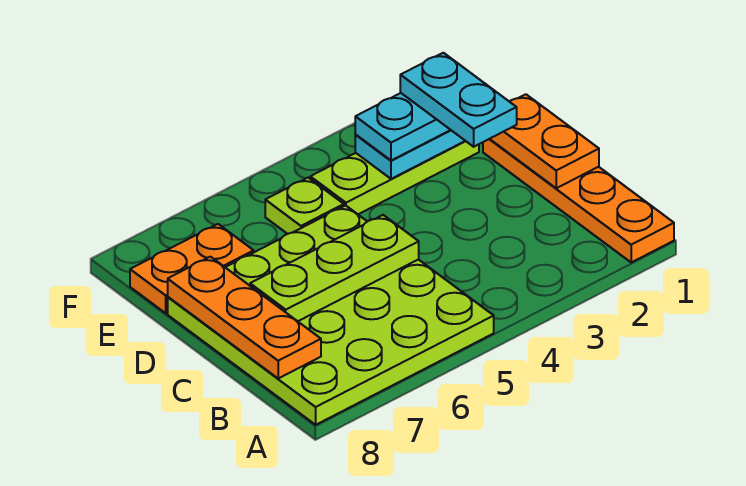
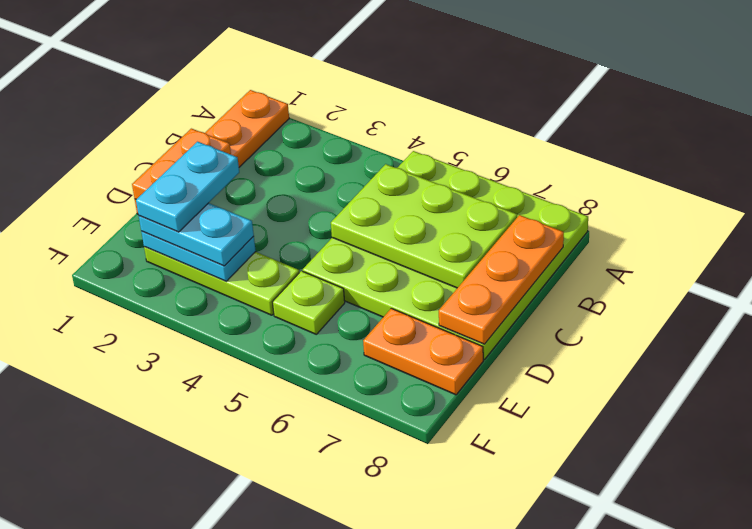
lime 1x3 plate [250,215,419,321] -> lime 2x3 plate [331,164,517,288]

